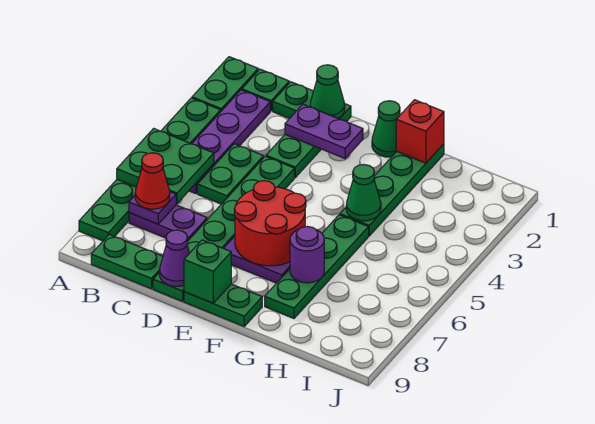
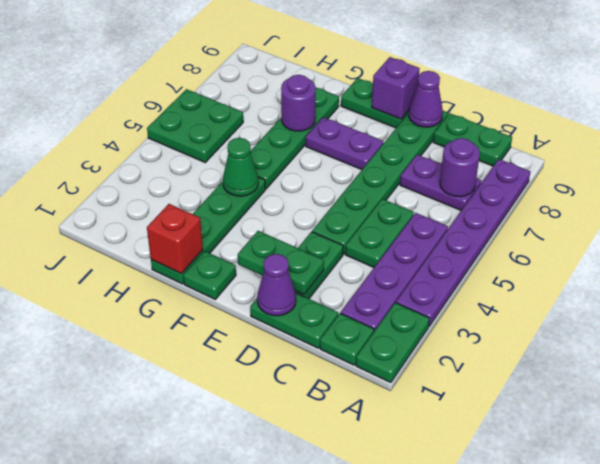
green 1x6 plate [79,98,221,241] -> purple 1x6 plate [396,159,530,326]
green 2x2 plate [117,128,214,203] -> green 2x2 plate moved to [147,89,243,162]
purple 1x1 plate [129,192,176,224] -> purple 1x1 round brick [440,138,480,197]
red 1x1 cone [135,153,170,209] -> none
green 1x1 cone [310,65,345,119] -> purple 1x1 cone [257,254,296,316]
purple 1x2 plate [285,104,363,158] -> green 1x2 plate [238,231,324,294]
red 2x2 round brick [234,181,306,266] -> none
green 1x1 brick [184,240,231,303] -> purple 1x1 brick [372,57,420,119]
green 1x1 cone [372,101,400,157] -> green 1x1 plate [183,251,236,299]

